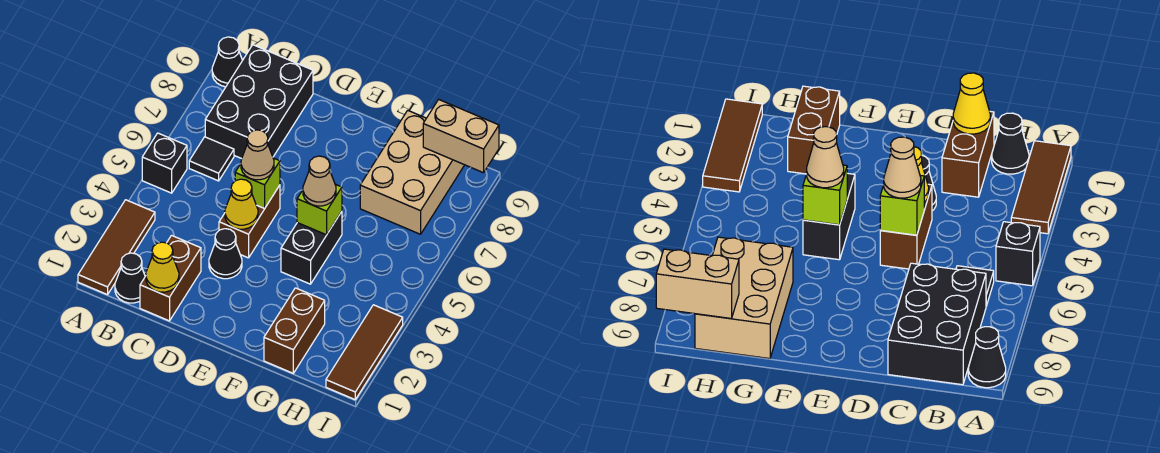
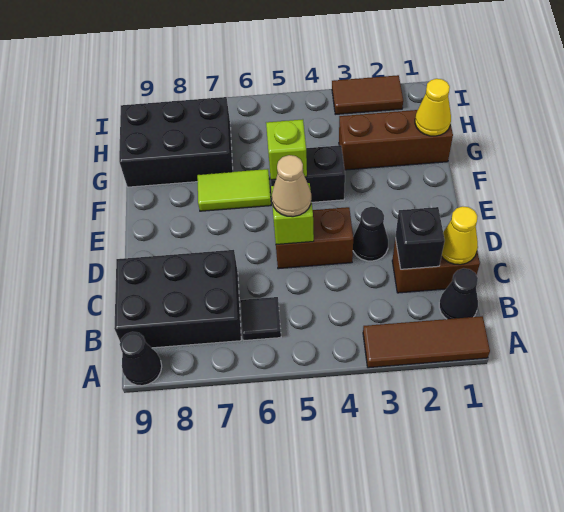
black 1x1 brick [142,133,187,193] -> black 1x1 brick moved to [395,207,445,269]
yellow 1x1 cone [225,179,258,229] -> yellow 1x1 cone moved to [415,79,451,136]
tan 1x1 cone [303,156,336,206] -> none
none -> lime 1x2 tile [197,169,271,211]
brown 1x2 brick [264,288,325,373] -> brown 1x3 brick [339,110,453,170]
tan 2x3 brick [360,110,464,234] -> black 2x3 brick [119,97,233,187]
tan 1x2 brick [423,100,499,173] -> none
brown 1x3 tile [326,305,403,399] -> brown 1x2 tile [332,75,403,114]

